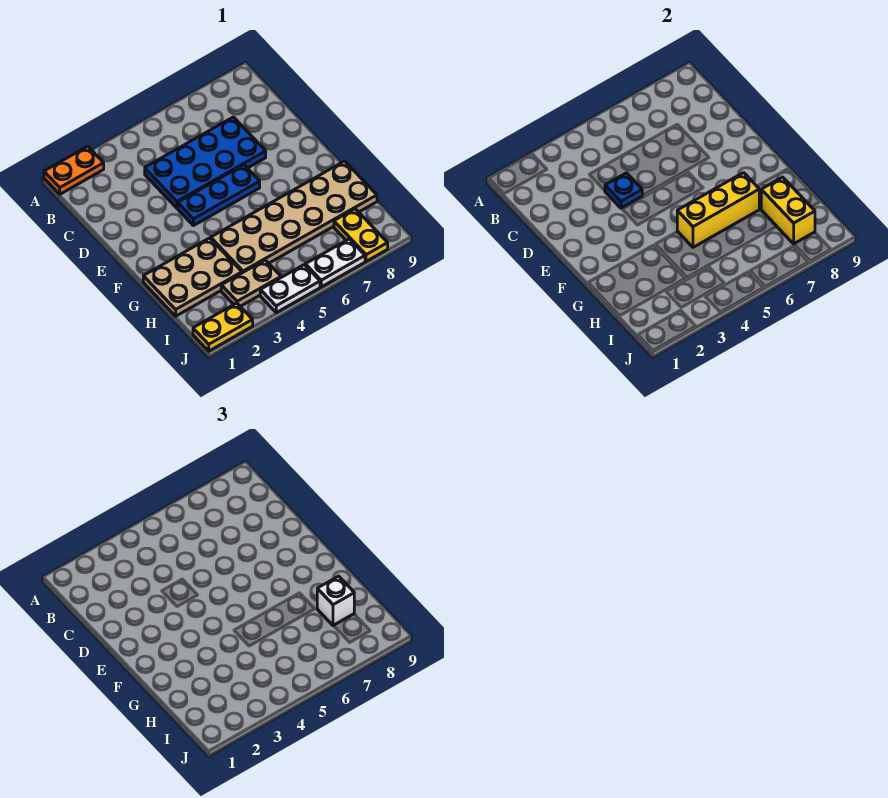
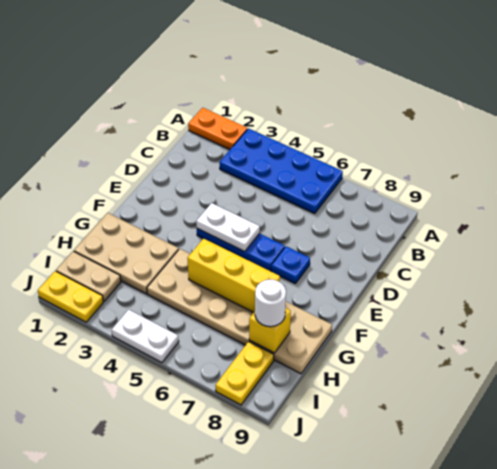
blue 2x4 plate [145,117,266,208] -> blue 2x4 plate moved to [219,128,343,213]
blue 1x1 plate [605,173,642,208] -> blue 1x1 plate moved to [271,246,310,283]
yellow 1x2 brick [761,177,815,244] -> yellow 1x1 brick [249,308,291,353]
white 1x1 brick [317,576,354,626] -> white 1x1 round brick [255,279,286,327]
tan 1x2 plate [221,260,281,306] -> tan 1x2 plate moved to [56,251,121,301]
white 1x2 plate [305,239,365,287] -> white 1x2 plate moved to [196,203,260,252]

